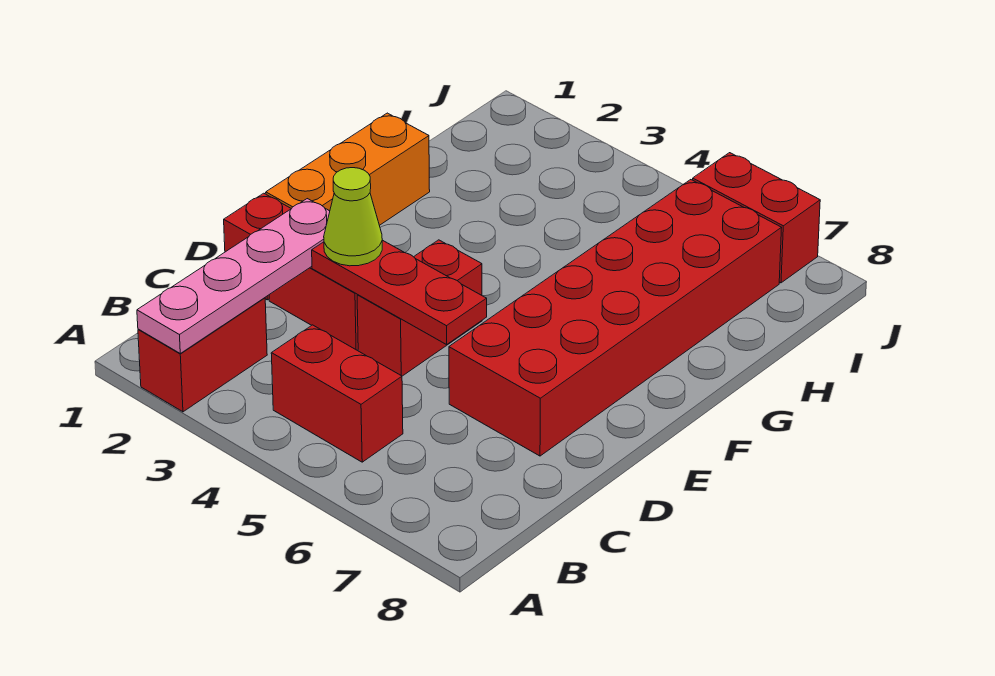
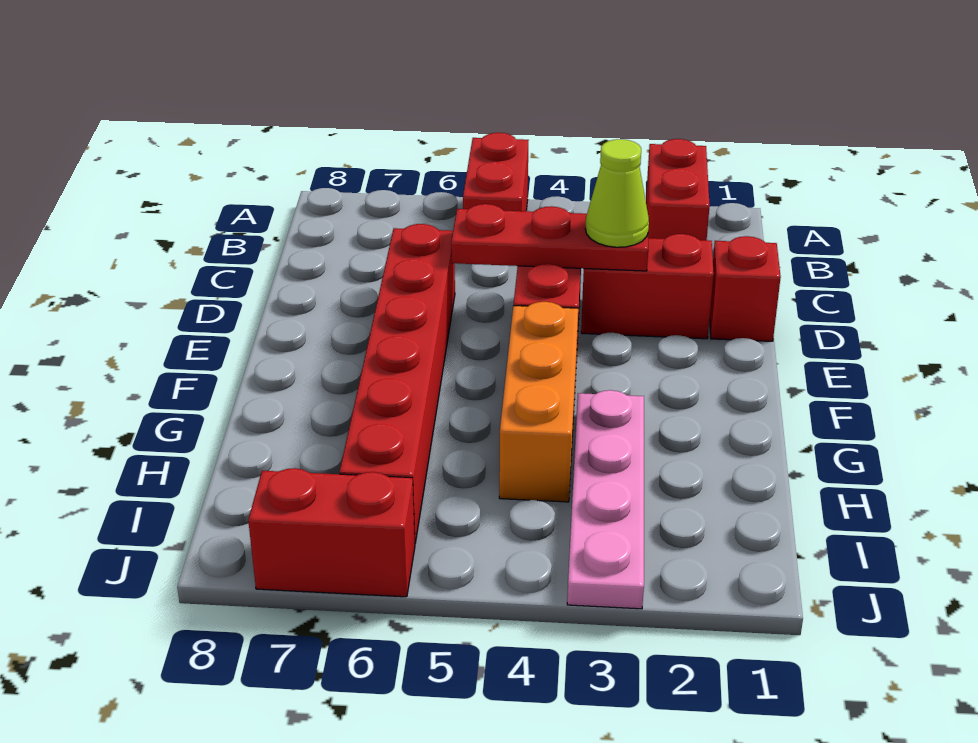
pink 1x4 plate [137,199,330,353] -> pink 1x4 plate moved to [567,390,644,609]
red 1x2 brick [271,325,403,462] -> red 1x2 brick turned to [463,133,529,211]
red 2x6 brick [449,180,781,456] -> red 1x6 brick [339,224,455,543]
orange 1x3 brick [266,113,430,225] -> orange 1x3 brick moved to [499,302,578,502]

